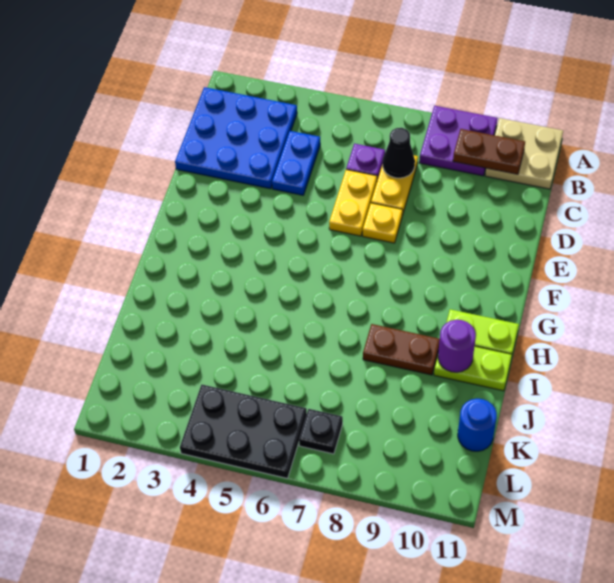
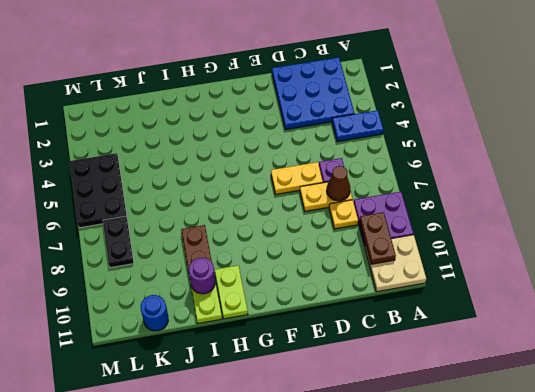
blue 1x2 plate [272,131,320,195] -> blue 1x2 plate moved to [332,110,383,142]
black 1x1 cone [383,128,415,178] -> brown 1x1 cone [327,166,350,201]
yellow 1x1 plate [363,203,403,243] -> yellow 1x1 plate moved to [329,200,358,229]
black 1x1 plate [299,409,343,454] -> black 1x2 plate [103,216,134,268]

